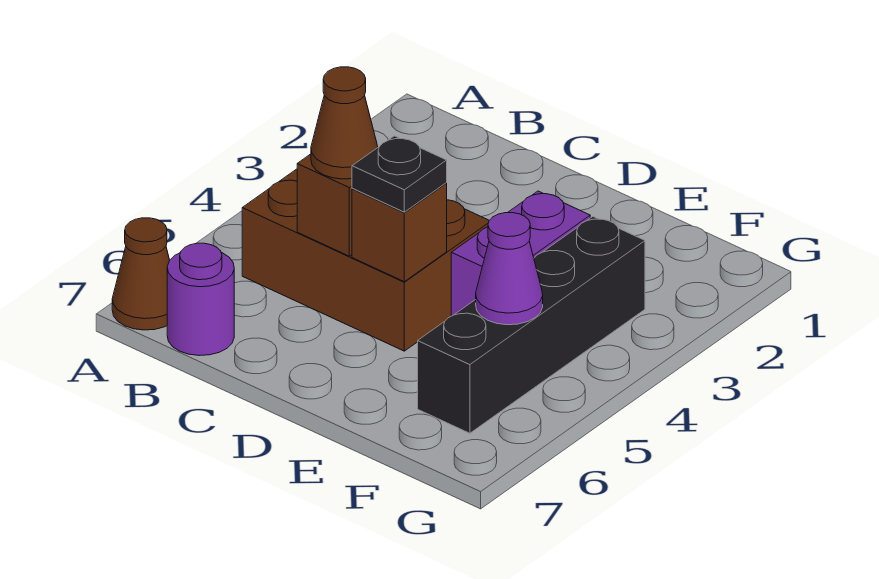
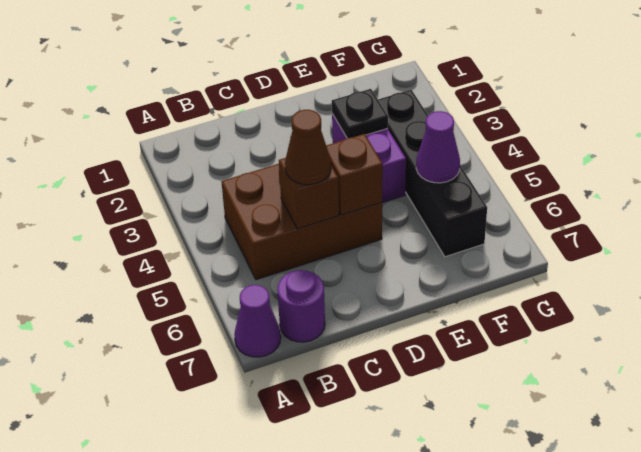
brown 1x1 cone [112,218,170,330] -> purple 1x1 cone [234,285,281,357]
black 1x1 plate [352,136,447,212] -> black 1x1 plate moved to [332,89,388,138]

